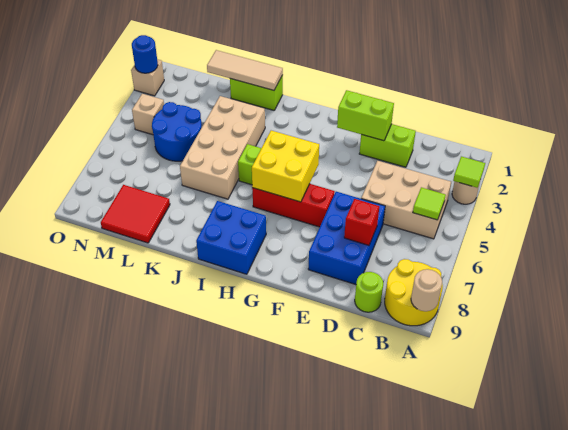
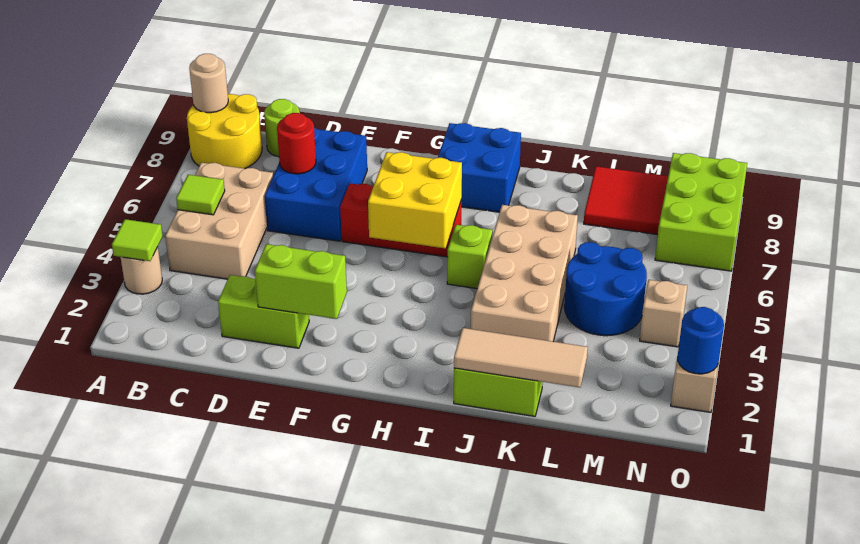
tan 2x3 brick [361,161,451,239] -> tan 2x3 brick turned to [165,162,273,279]
red 1x1 brick [344,199,379,245] -> red 1x1 round brick [277,113,316,174]
none -> lime 2x3 brick [655,153,747,271]

